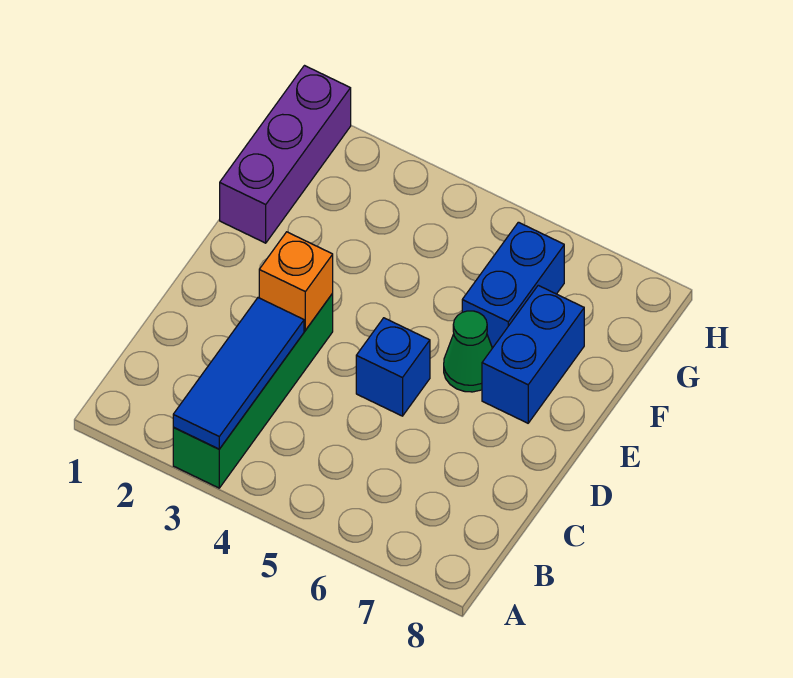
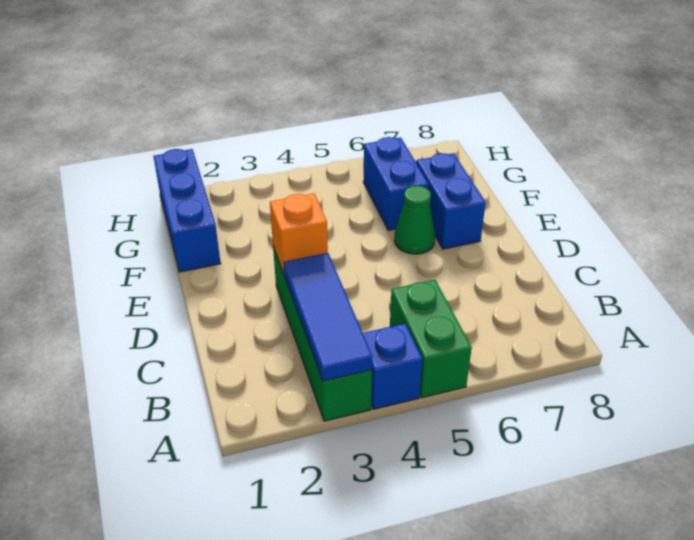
none -> green 1x2 brick [390,280,472,398]
blue 1x1 brick [356,318,430,416] -> blue 1x1 brick moved to [363,324,422,409]
purple 1x3 brick [220,66,351,243] -> blue 1x3 brick [153,149,221,272]

